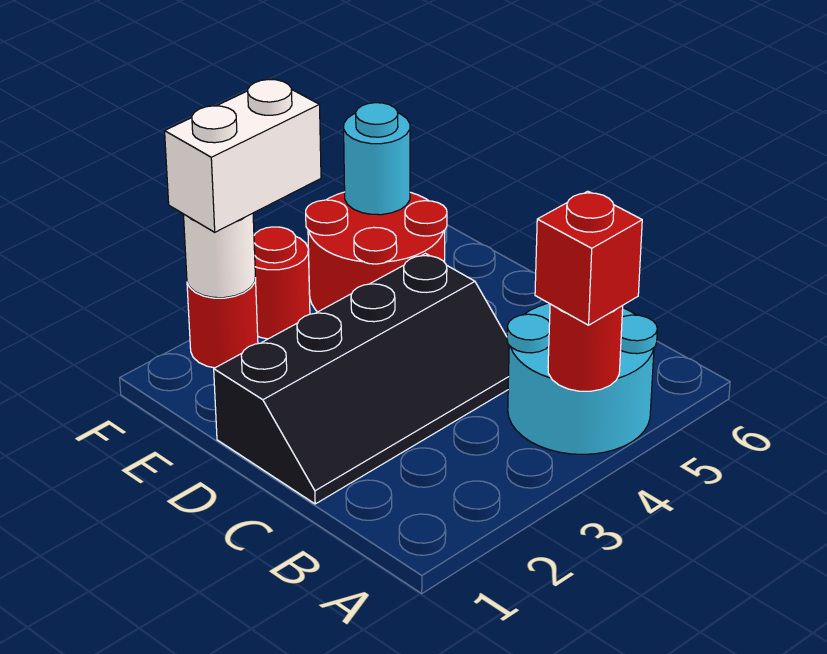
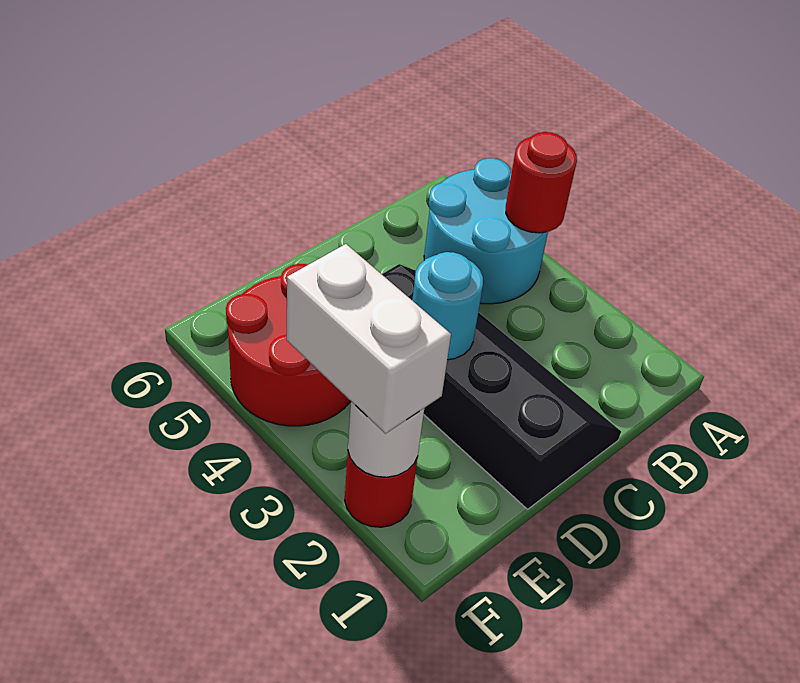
red 1x1 brick [535,191,642,325] -> none
red 1x1 round brick [254,227,310,339] -> none
cyan 1x1 round brick [344,103,410,215] -> cyan 1x1 round brick moved to [412,252,483,360]

